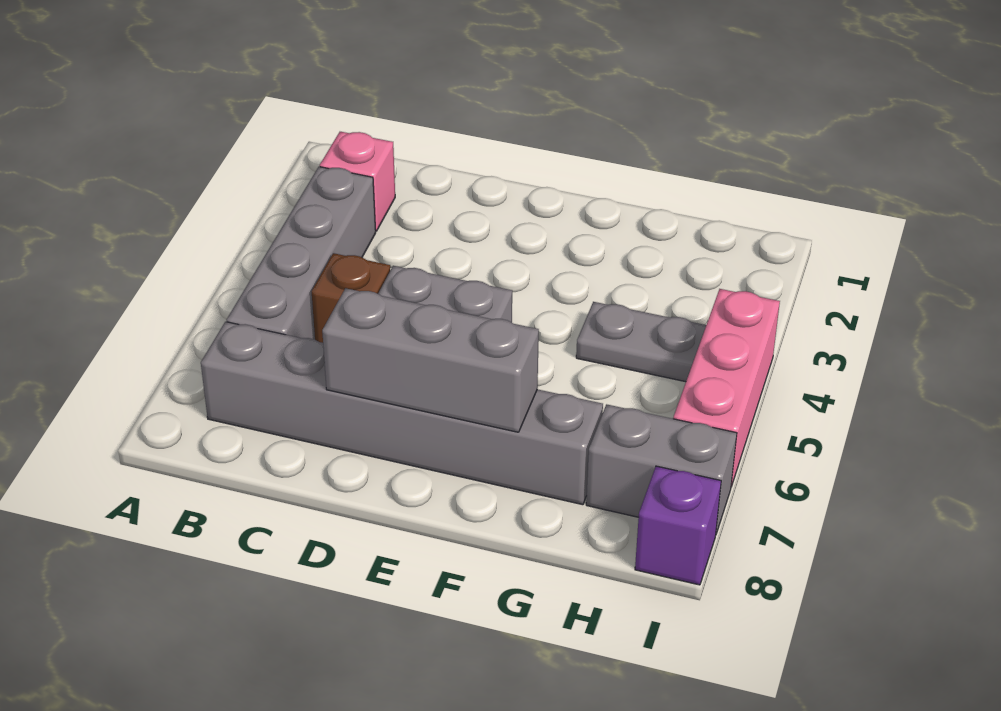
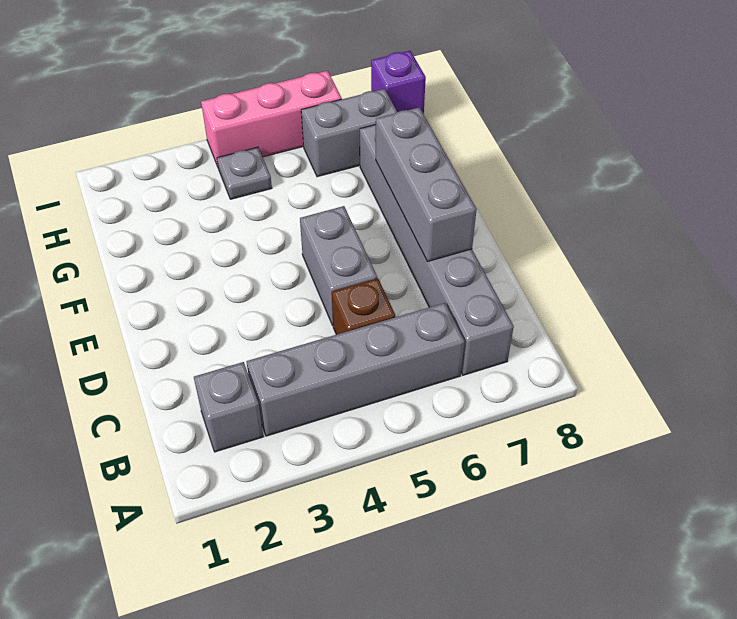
pink 1x1 brick [320,132,395,231] -> grey 1x1 brick [194,362,263,452]
grey 1x2 plate [576,302,706,382] -> grey 1x1 plate [217,147,272,199]
grey 1x2 brick [586,404,737,533] -> grey 1x2 brick turned to [301,89,397,177]

